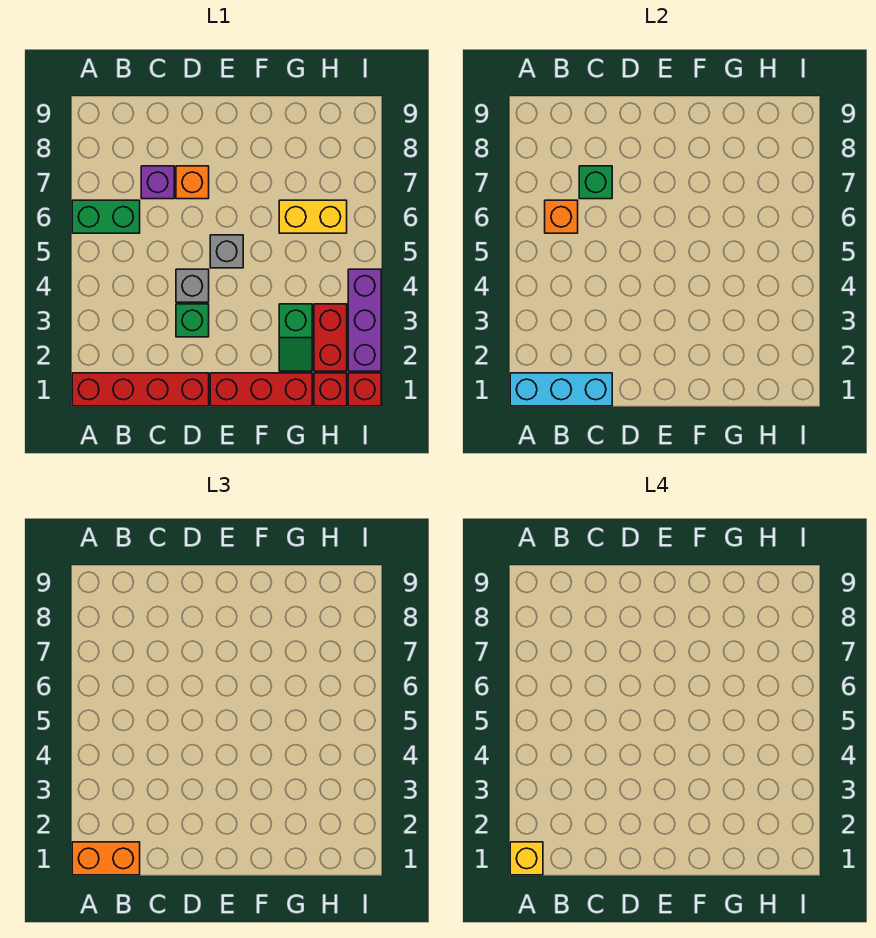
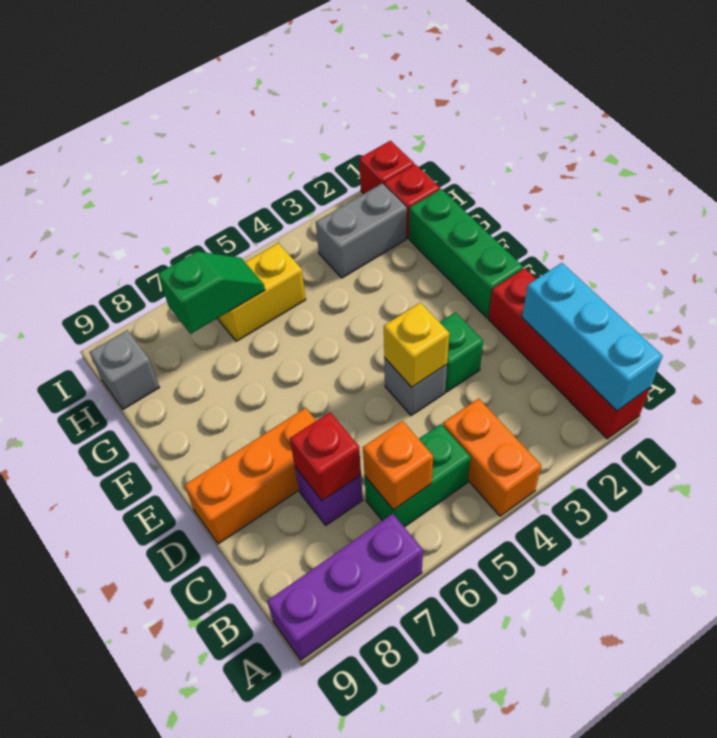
orange 1x2 brick [72,842,140,875] -> orange 1x2 brick moved to [443,398,541,516]
yellow 1x1 brick [510,842,543,875] -> yellow 1x1 brick moved to [384,303,449,387]
green 1x2 brick [72,200,140,233] -> green 1x2 brick turned to [365,424,471,527]
green 1x1 brick [579,166,612,199] -> red 1x1 brick [290,412,361,501]
orange 1x1 brick [176,166,209,199] -> orange 1x3 brick [184,408,316,544]
red 1x3 brick [210,373,312,406] -> green 1x3 brick [409,189,523,318]
grey 1x1 brick [210,235,243,268] -> grey 1x1 brick moved to [89,330,160,409]
green 1x2 slope [279,304,312,371] -> green 1x2 slope moved to [158,251,265,334]
yellow 1x2 brick [279,200,347,233] -> yellow 1x2 brick turned to [217,243,306,341]
red 1x2 brick [314,304,347,371] -> grey 1x2 brick [316,183,407,278]
purple 1x3 brick [348,269,381,371] -> purple 1x3 brick moved to [267,514,423,660]

